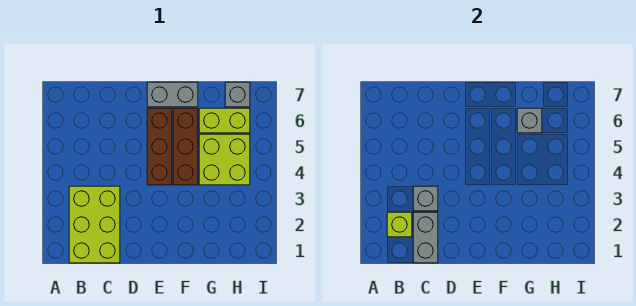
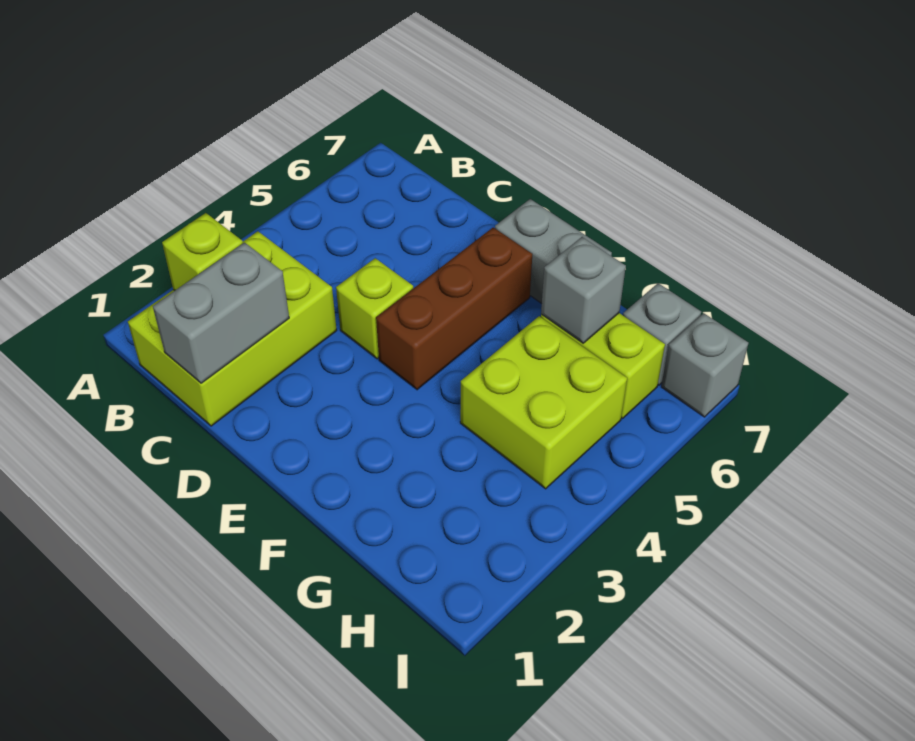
grey 1x1 brick [413,186,438,211] -> grey 1x1 brick moved to [661,313,748,417]
none -> lime 1x1 brick [336,258,413,359]
brown 1x3 brick [173,108,198,185] -> none

